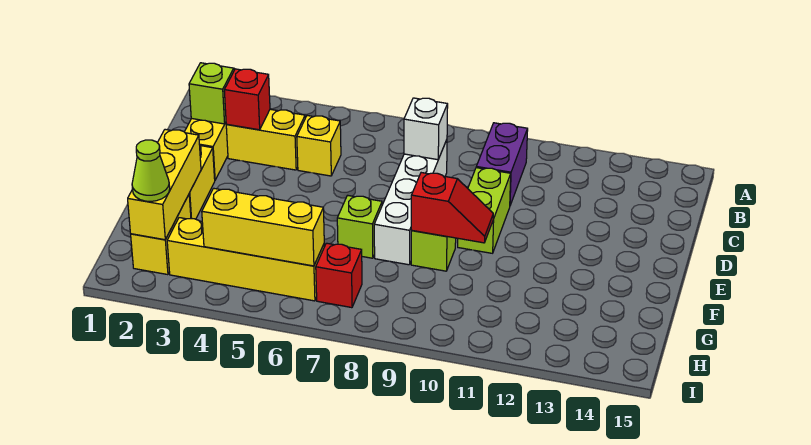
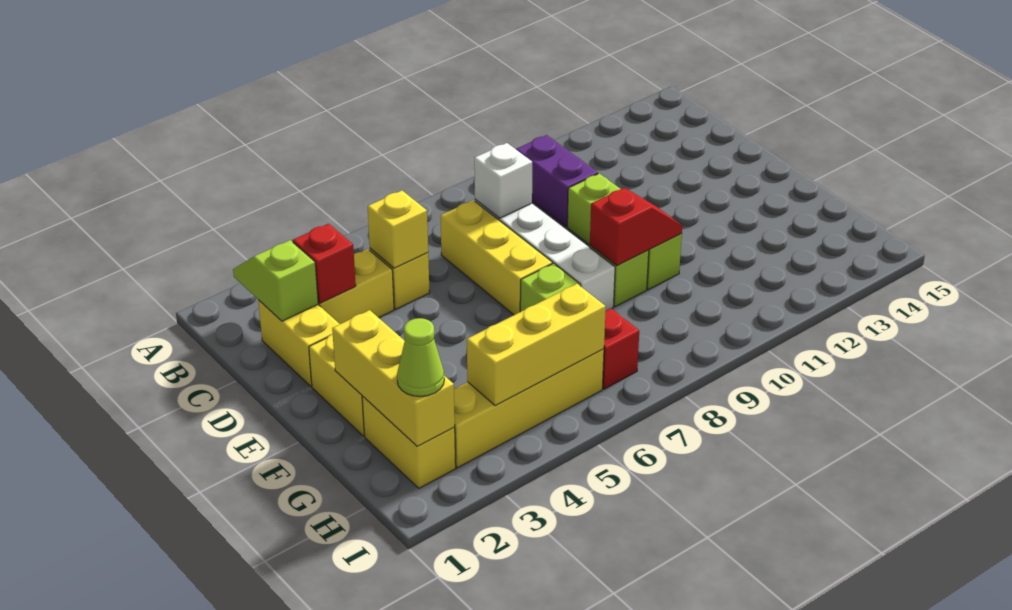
none -> yellow 1x1 brick [368,191,428,268]
none -> yellow 1x3 brick [440,200,553,315]
lime 1x2 brick [458,168,511,253] -> lime 1x3 brick [567,173,682,290]

